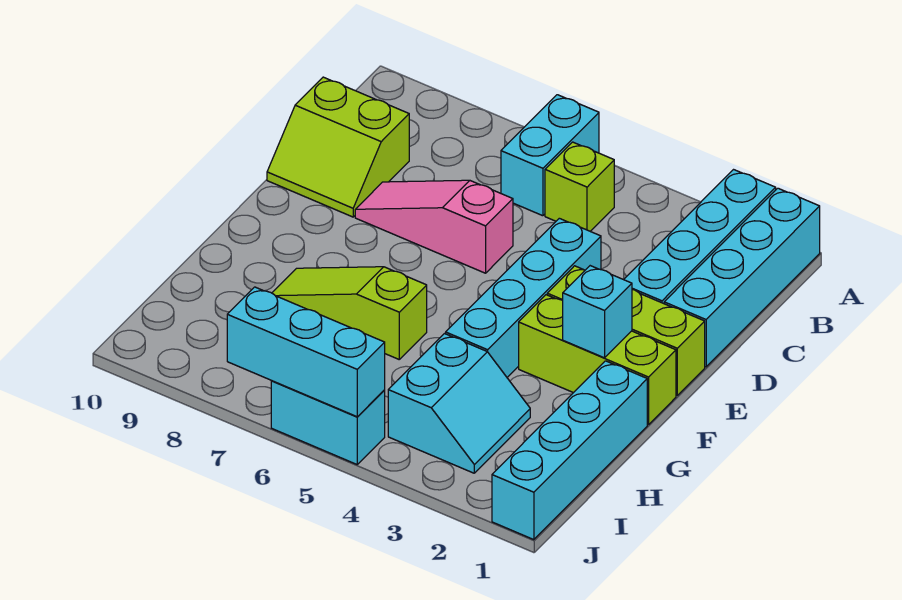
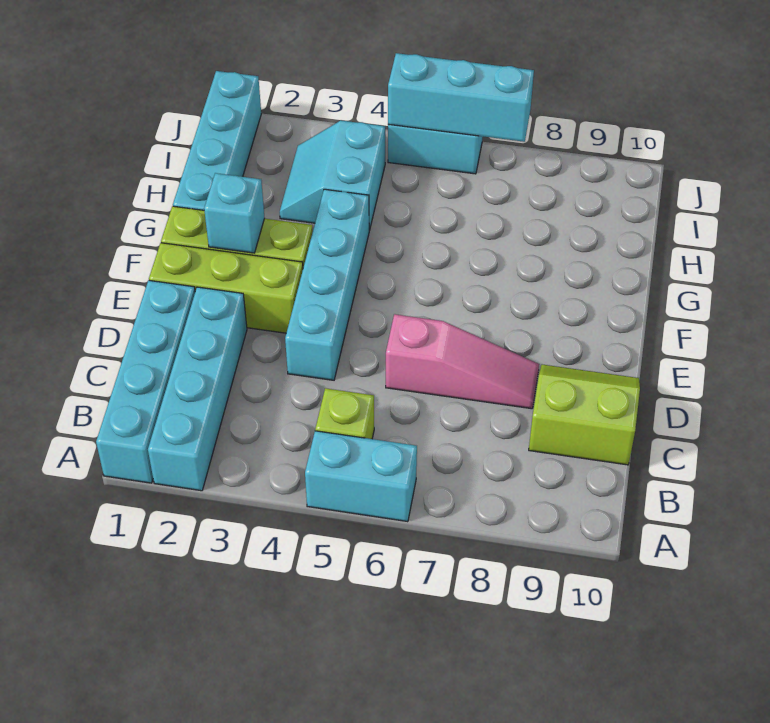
cyan 1x2 brick [501,95,599,216] -> cyan 1x2 brick turned to [305,431,417,522]
lime 1x3 slope [272,267,427,359] -> none

